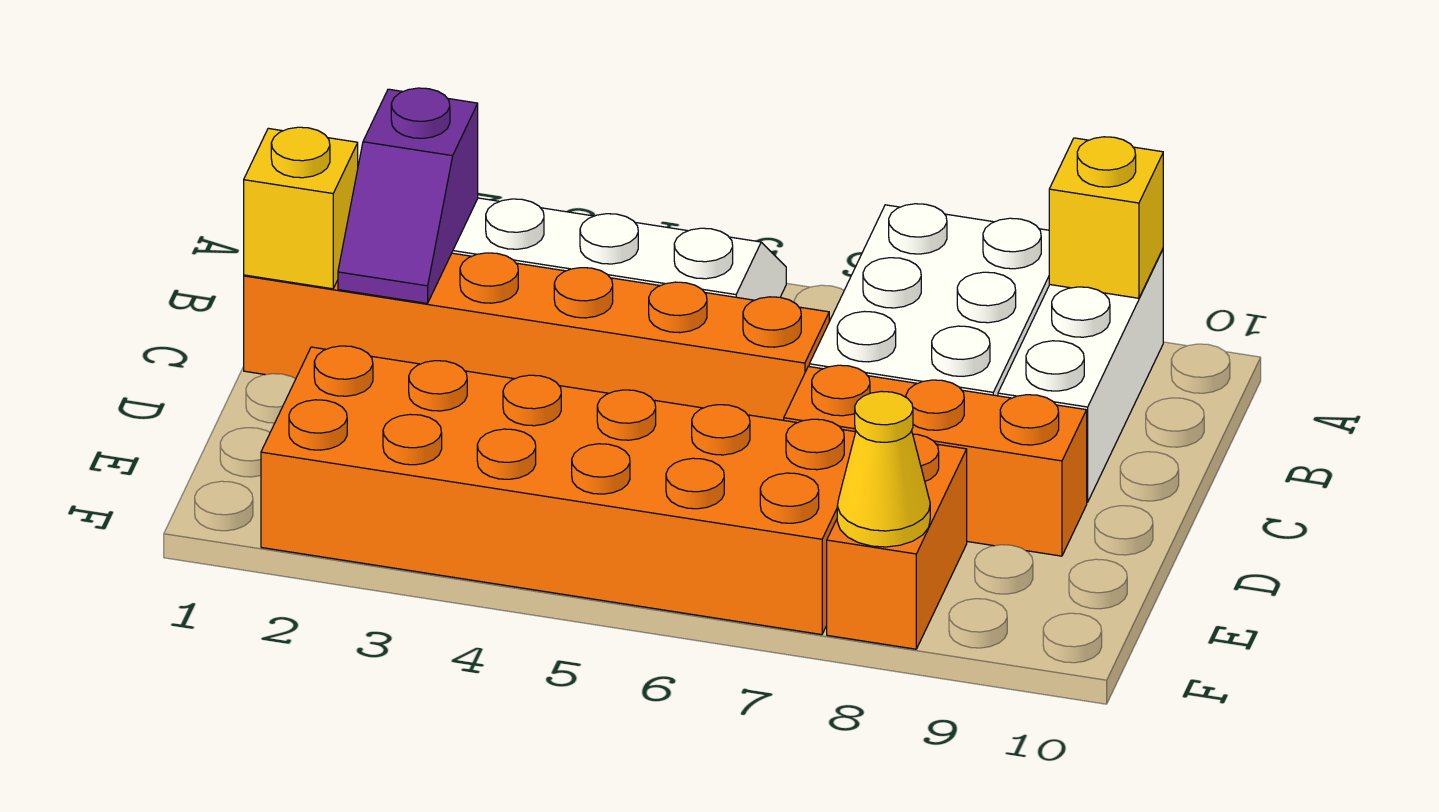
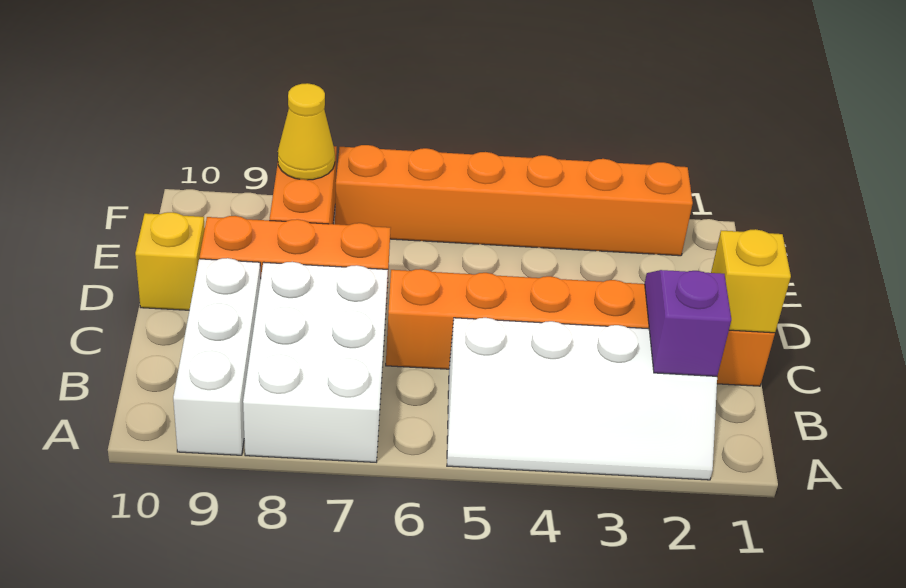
yellow 1x1 brick [1049,137,1163,298] -> yellow 1x1 brick moved to [135,212,205,310]
orange 2x6 brick [261,346,855,635] -> orange 1x6 brick [335,145,693,256]

